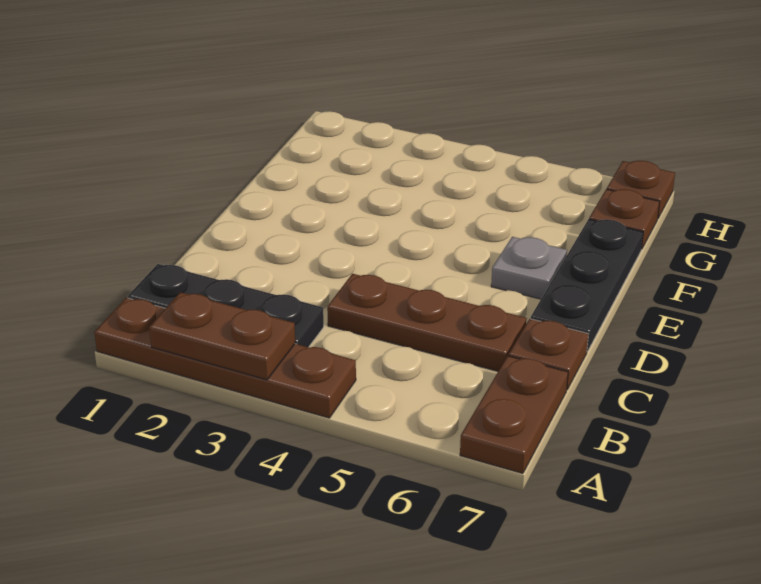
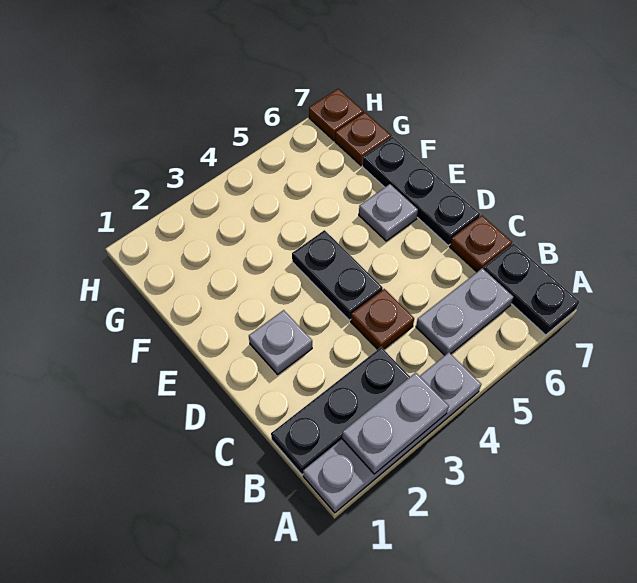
brown 1x4 plate [94,298,356,418] -> grey 1x4 plate [303,352,481,513]
brown 1x2 plate [149,292,295,380] -> grey 1x2 plate [342,373,449,474]
brown 1x2 plate [460,356,568,474] -> black 1x2 plate [483,244,580,335]
none -> grey 1x2 plate [416,268,514,355]
brown 1x3 plate [327,274,527,371] -> brown 1x1 plate [351,289,414,350]
none -> grey 1x1 plate [249,310,312,374]
none -> black 1x2 plate [292,230,383,320]

